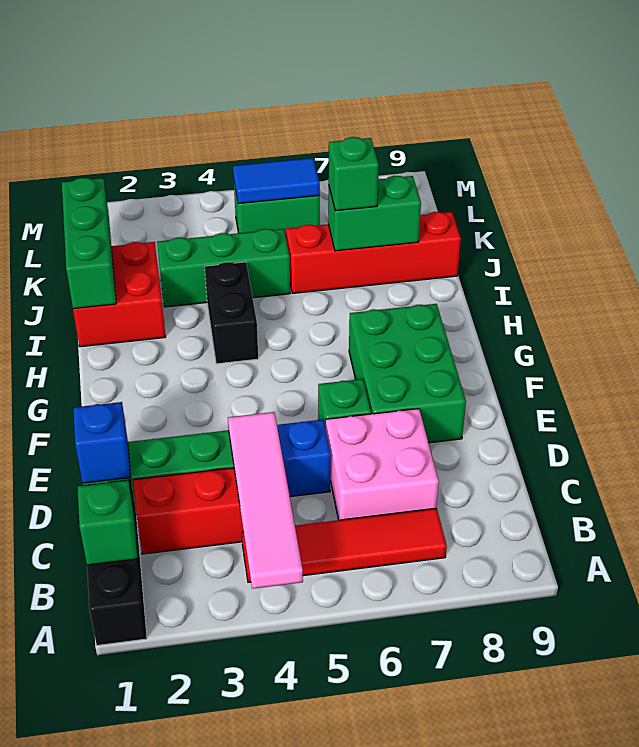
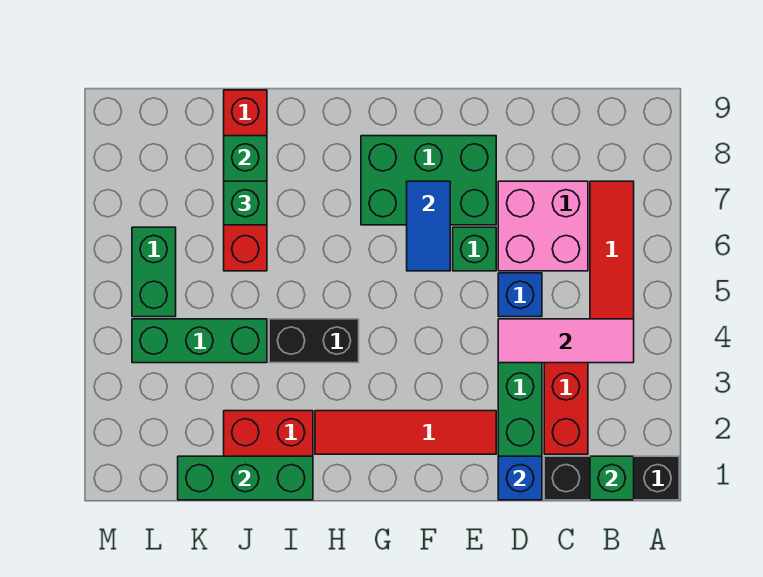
pink 1x4 tile [228,412,303,589] -> pink 1x3 tile [498,319,634,363]
none -> red 1x4 tile [315,411,496,454]
green 1x3 brick [157,229,290,307] -> green 1x3 brick turned to [132,319,267,363]
blue 1x2 tile [233,158,320,204] -> blue 1x2 tile moved to [407,181,450,271]

